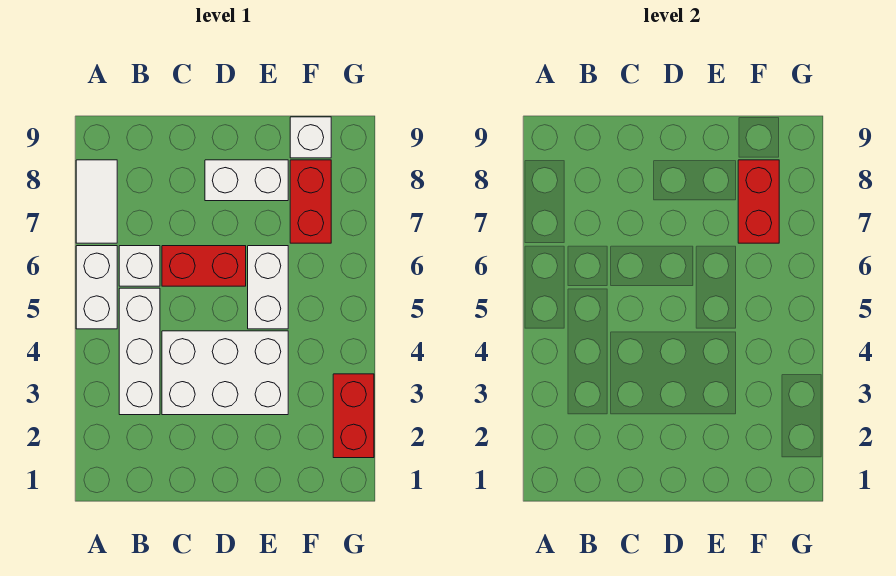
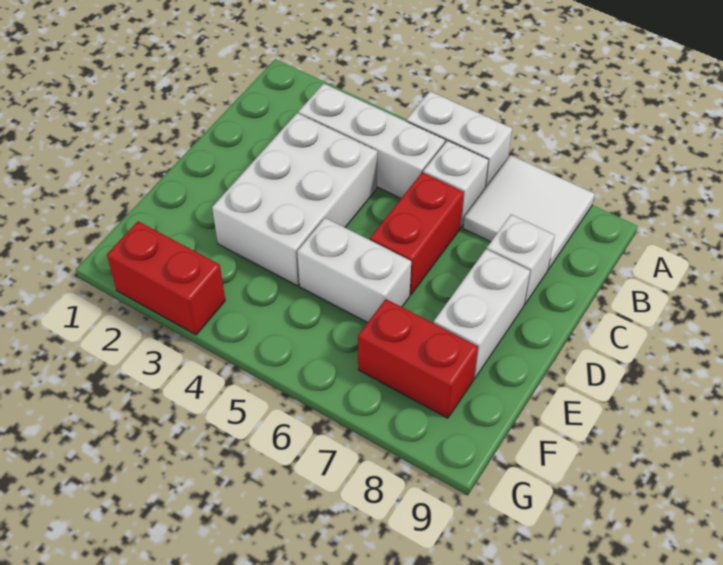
white 1x2 tile [76,160,117,243] -> white 2x2 tile [463,155,595,270]
red 1x2 brick [738,160,779,243] -> none
white 1x1 brick [290,117,331,158] -> white 1x1 brick moved to [487,214,555,305]

